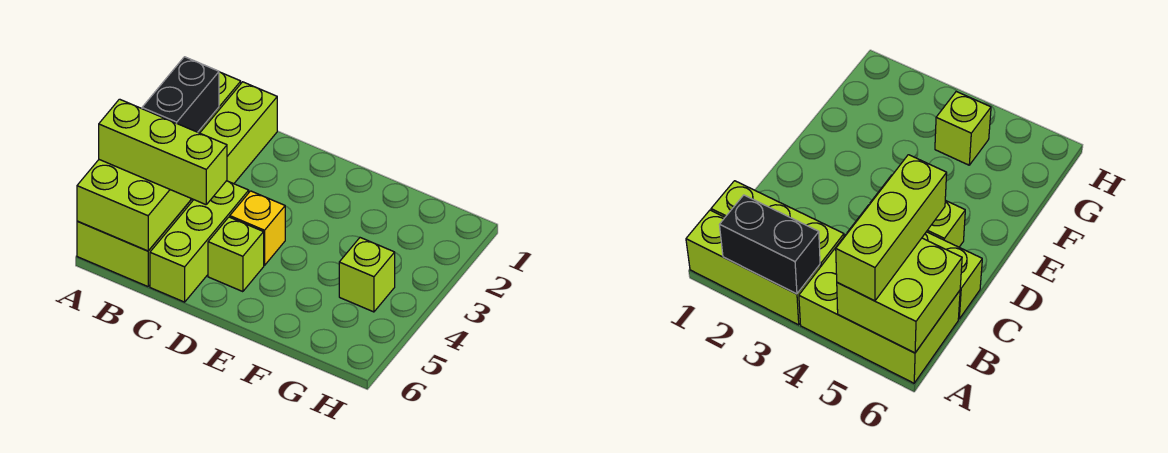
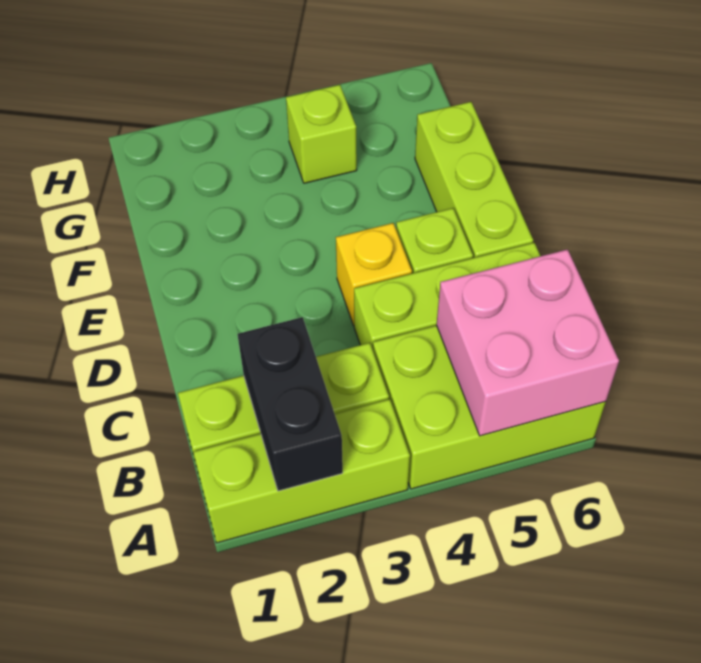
black 1x2 brick [142,57,219,132] -> black 1x2 brick turned to [238,317,343,491]
lime 2x2 brick [77,160,191,251] -> pink 2x2 brick [437,249,619,436]
lime 1x3 brick [99,99,227,205] -> lime 1x3 brick moved to [415,102,533,258]

